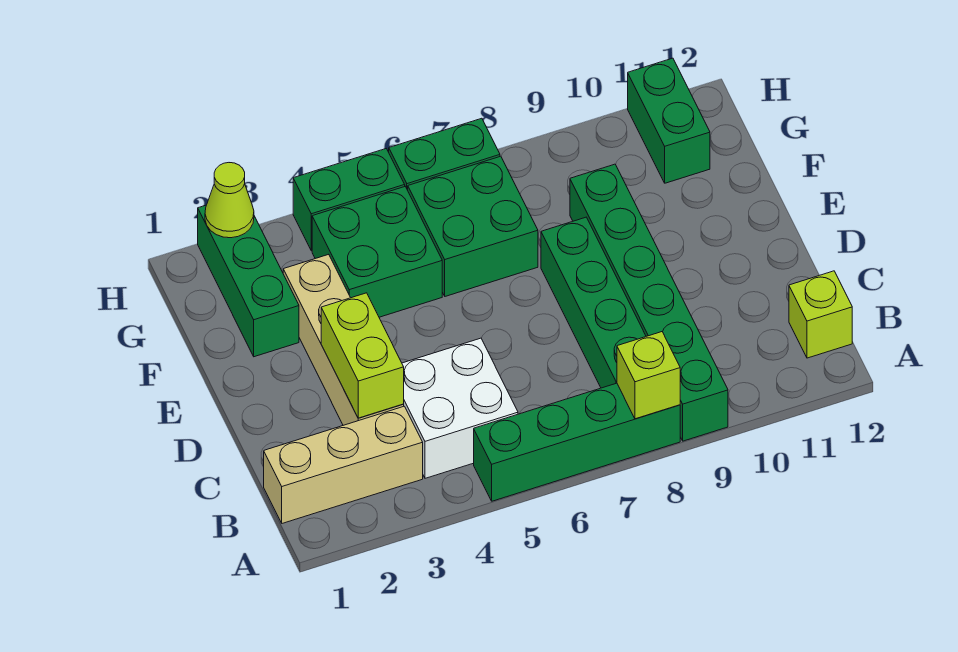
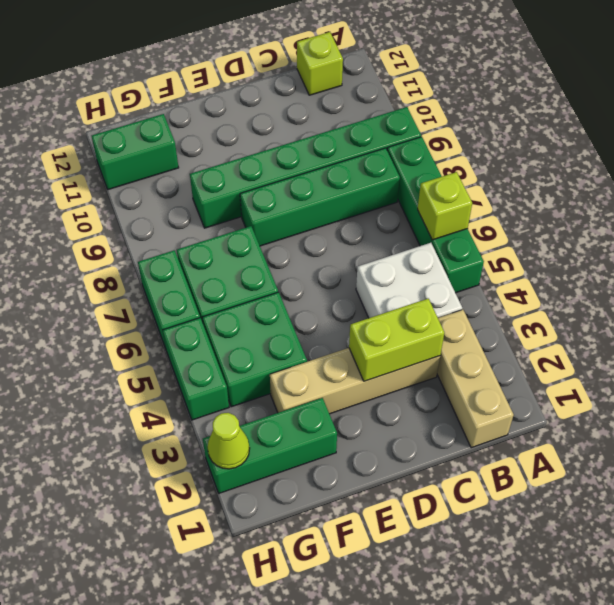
lime 1x1 brick [617,332,680,419] -> lime 1x1 brick moved to [418,172,472,240]

